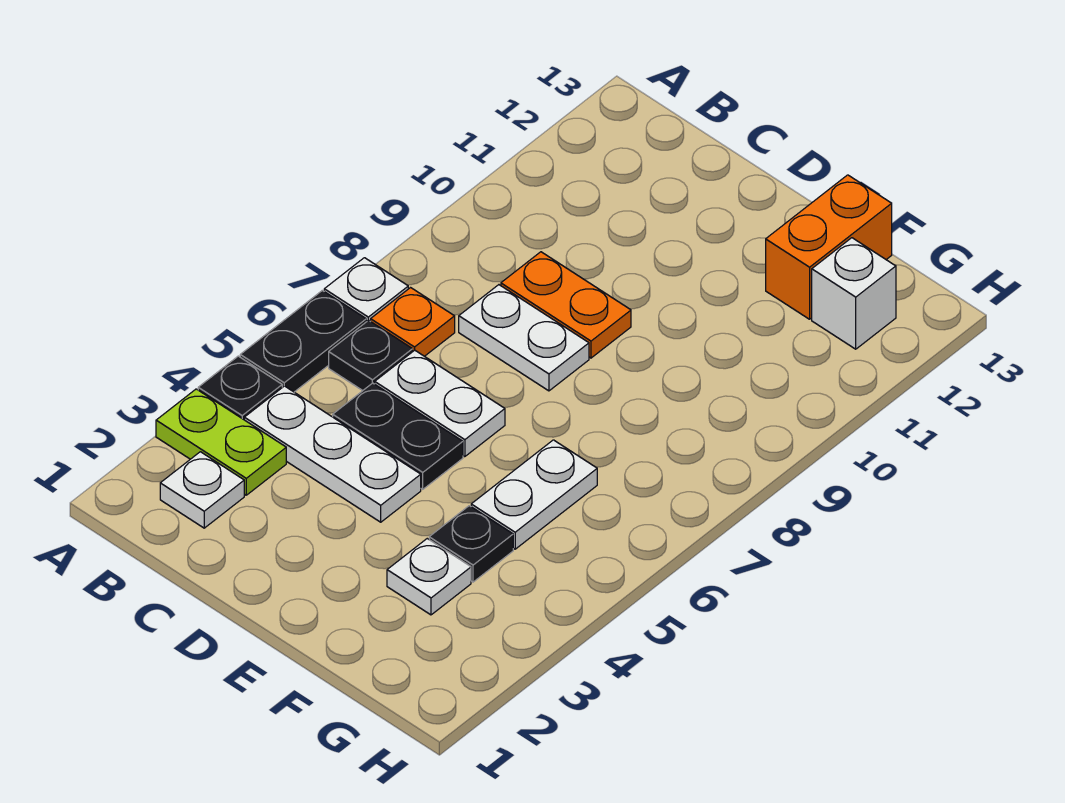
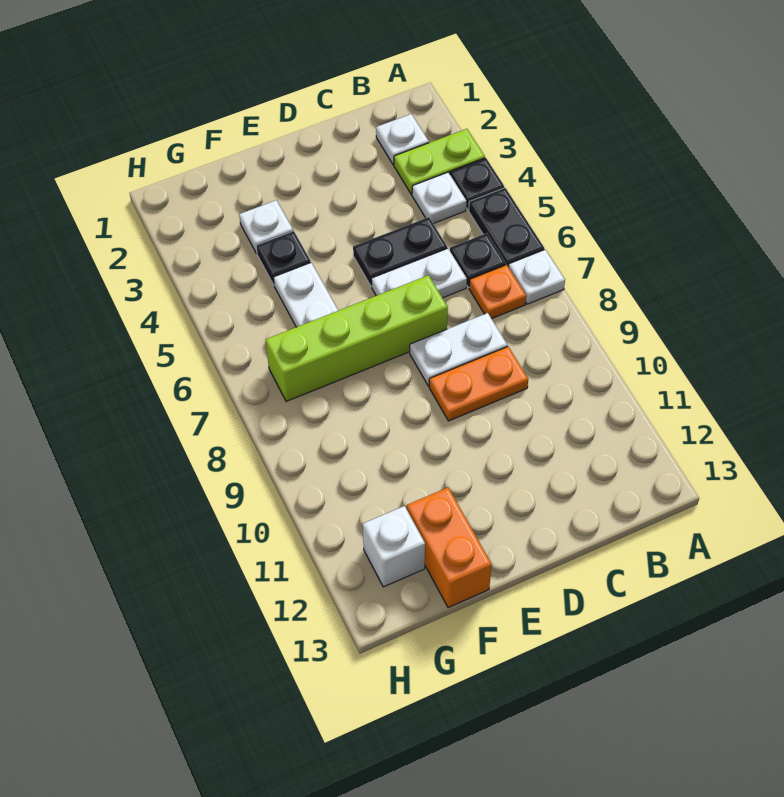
white 1x3 plate [244,386,421,522] -> white 1x1 plate [412,172,466,224]
none -> lime 1x4 brick [266,275,448,402]

